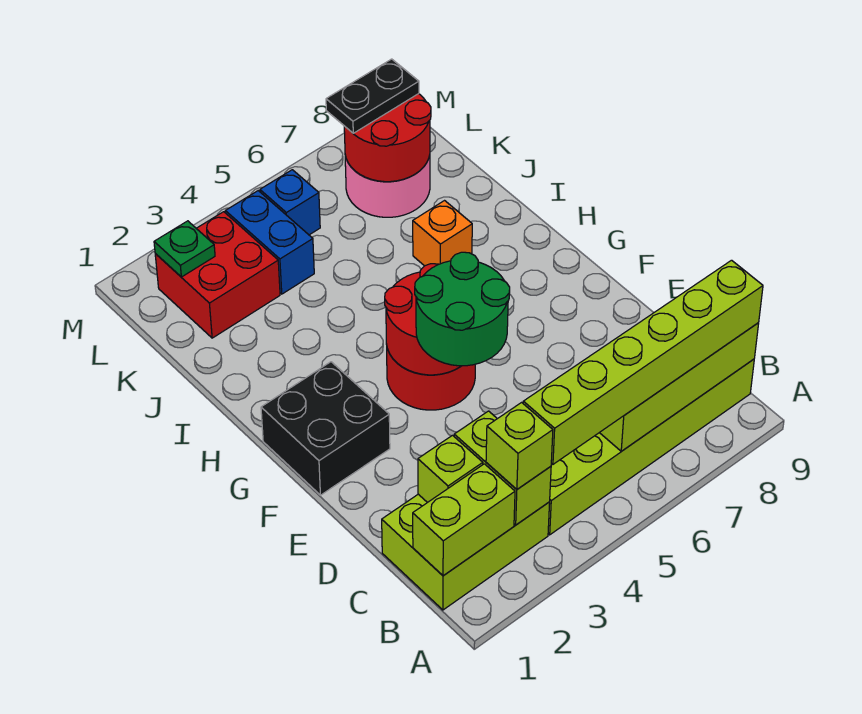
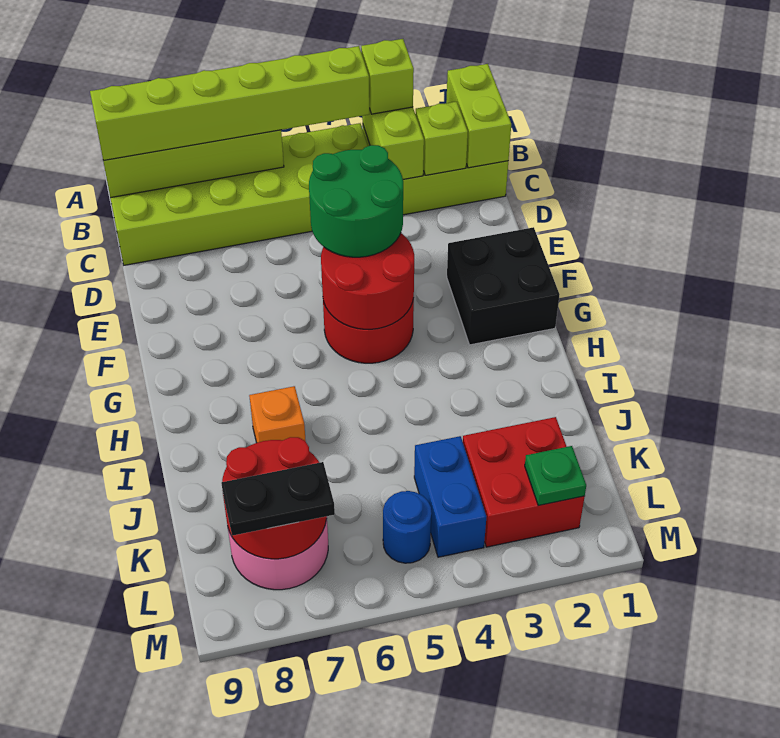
lime 1x2 brick [413,464,515,576] -> lime 1x2 brick turned to [446,64,511,168]
blue 1x1 brick [260,170,320,235] -> blue 1x1 round brick [383,491,432,563]

